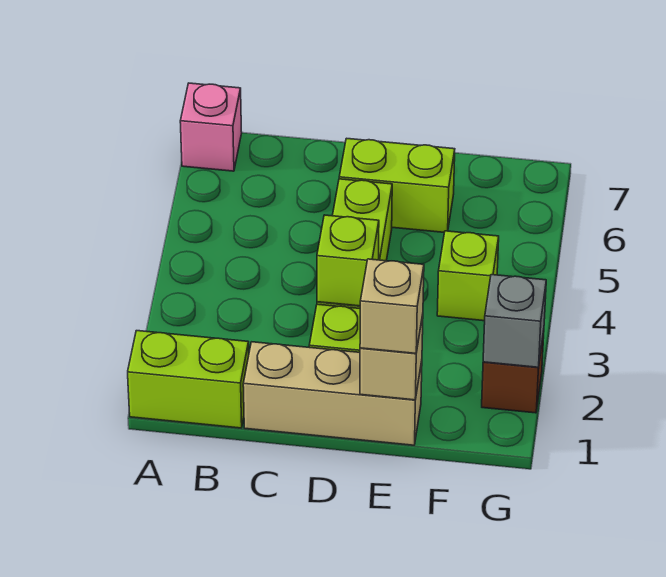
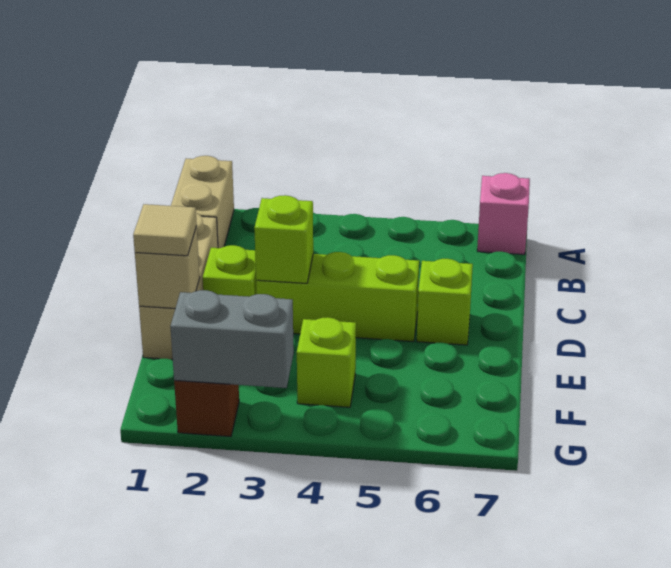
lime 1x2 brick [128,331,249,428] -> tan 1x2 brick [171,156,234,248]
lime 1x2 brick [339,138,455,232] -> lime 1x1 brick [417,259,473,345]
tan 1x1 brick [360,259,424,353] -> tan 1x1 tile [133,204,197,256]
grey 1x1 brick [483,275,546,367] -> grey 1x2 brick [170,290,294,388]

